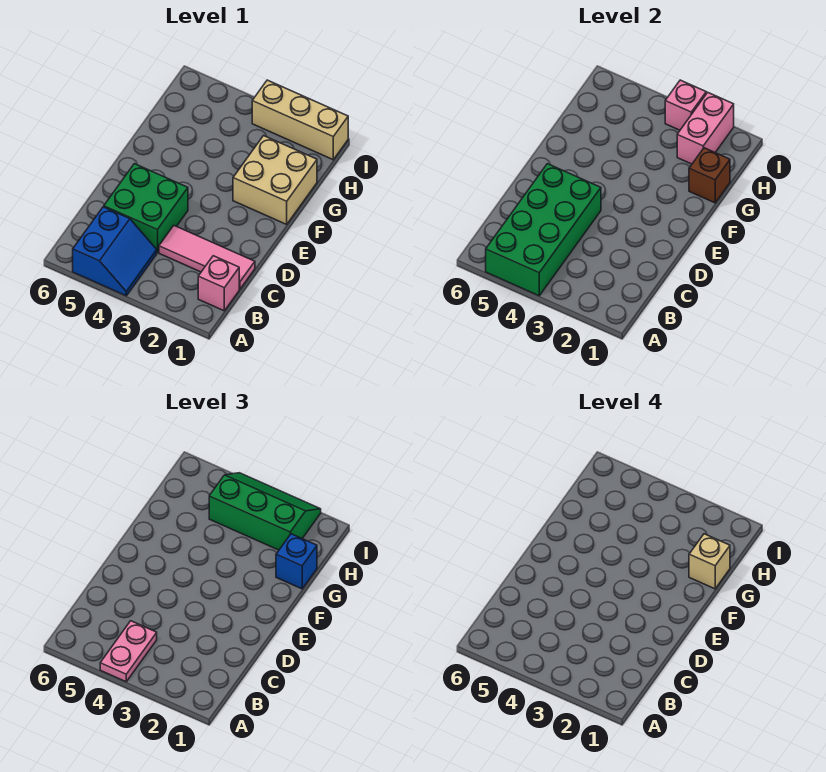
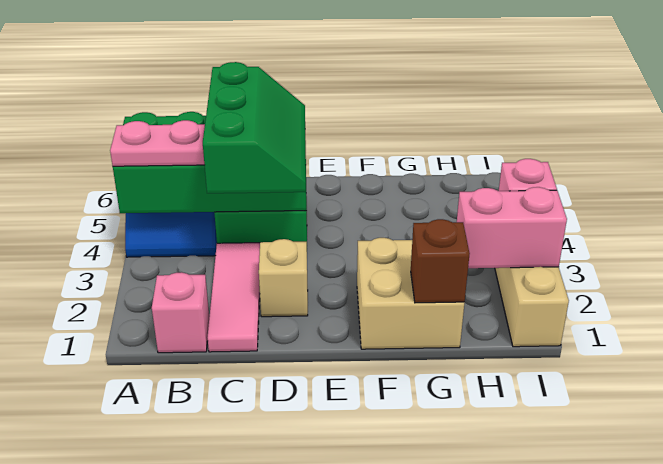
blue 1x1 brick [276,534,317,589] -> none
tan 1x1 brick [689,534,730,589] -> tan 1x1 brick moved to [259,239,308,317]
green 2x3 slope [209,473,321,550] -> green 2x3 slope moved to [203,62,306,193]

